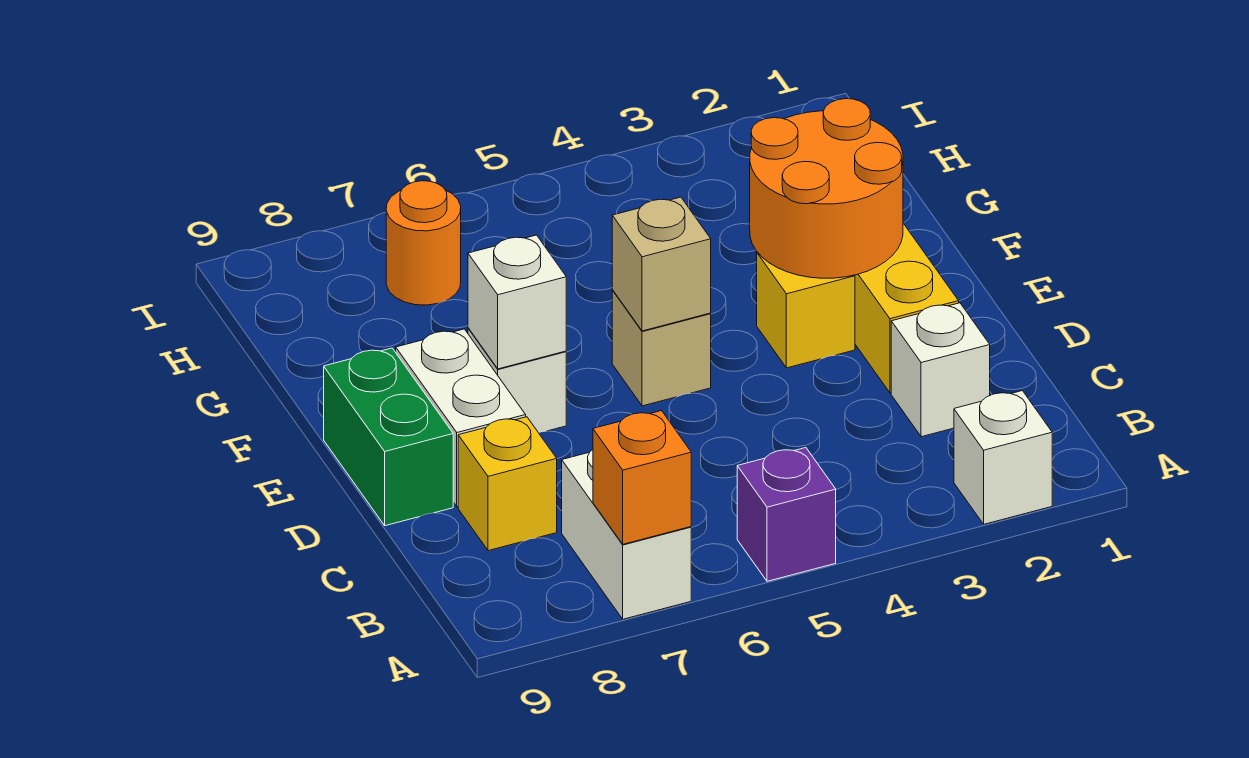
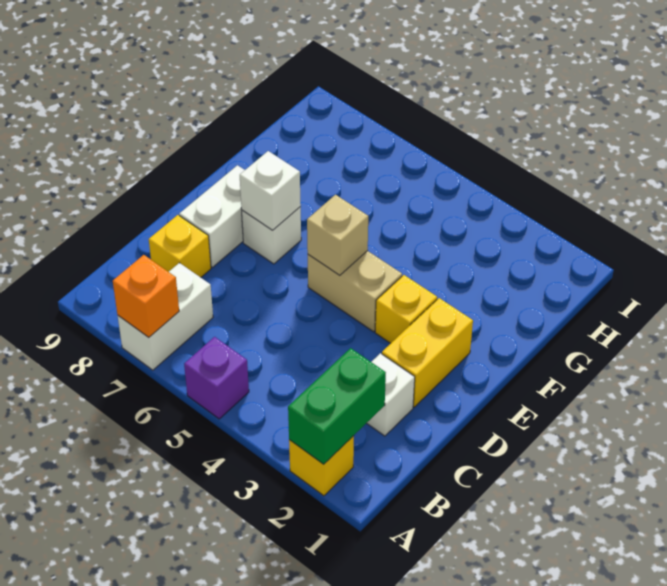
white 1x1 brick [954,391,1052,524] -> yellow 1x1 brick [289,436,354,496]
green 1x2 brick [324,348,453,526] -> green 1x2 brick moved to [288,348,386,464]
orange 2x2 round brick [750,99,903,278] -> none
tan 1x1 brick [612,290,711,406] -> tan 1x2 brick [308,251,402,332]
orange 1x1 round brick [386,181,461,305] -> none

